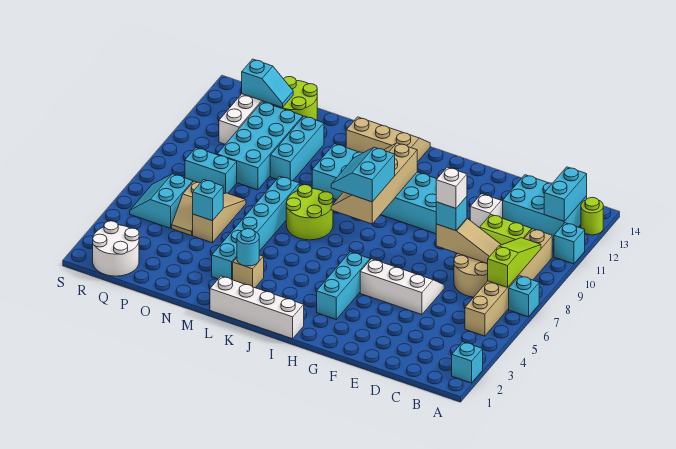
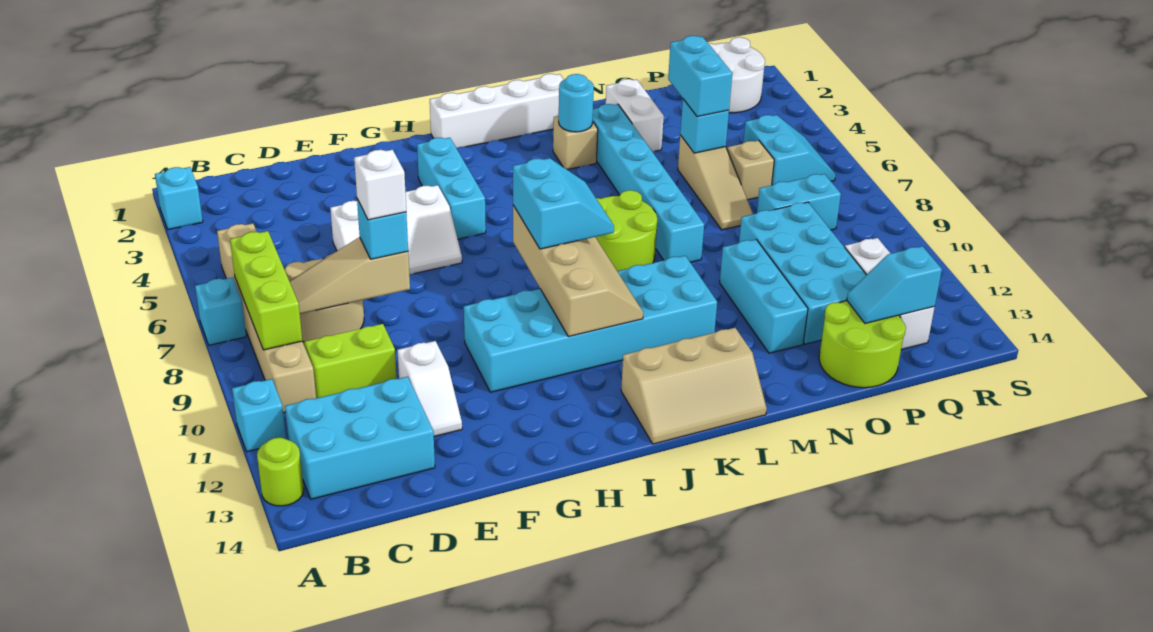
lime 1x3 slope [488,238,541,287] -> lime 1x3 brick [230,231,302,350]
cyan 1x2 brick [544,167,587,221] -> cyan 1x2 brick moved to [668,36,732,117]
none -> white 1x2 brick [606,79,664,151]

